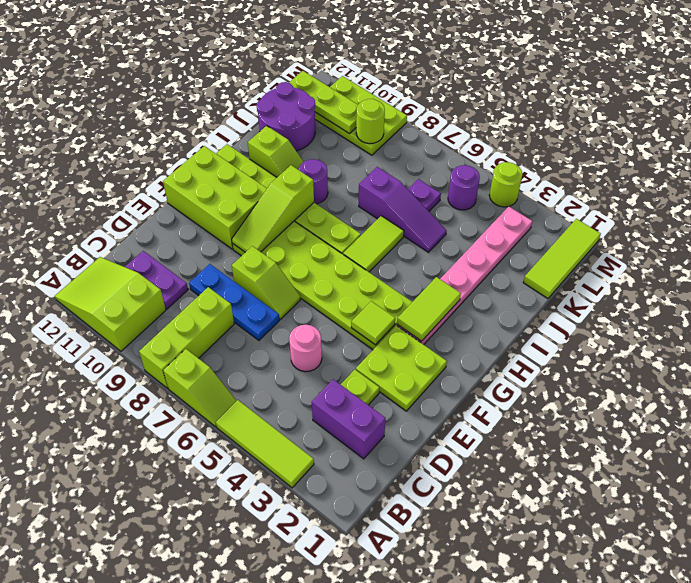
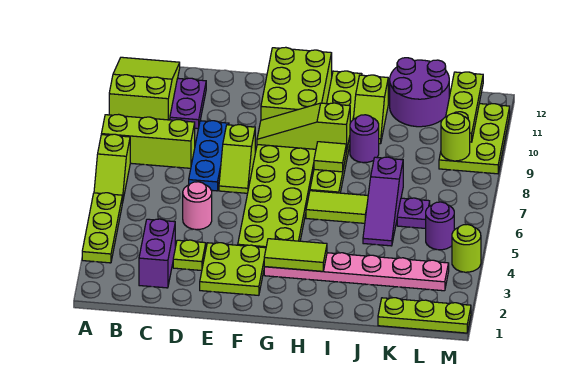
lime 1x3 tile [216,400,314,488] -> lime 1x3 plate [82,193,122,263]
lime 1x1 tile [351,301,395,345] -> lime 1x1 tile moved to [314,142,346,172]
lime 1x3 tile [523,219,601,299] -> lime 1x3 plate [378,298,471,333]

